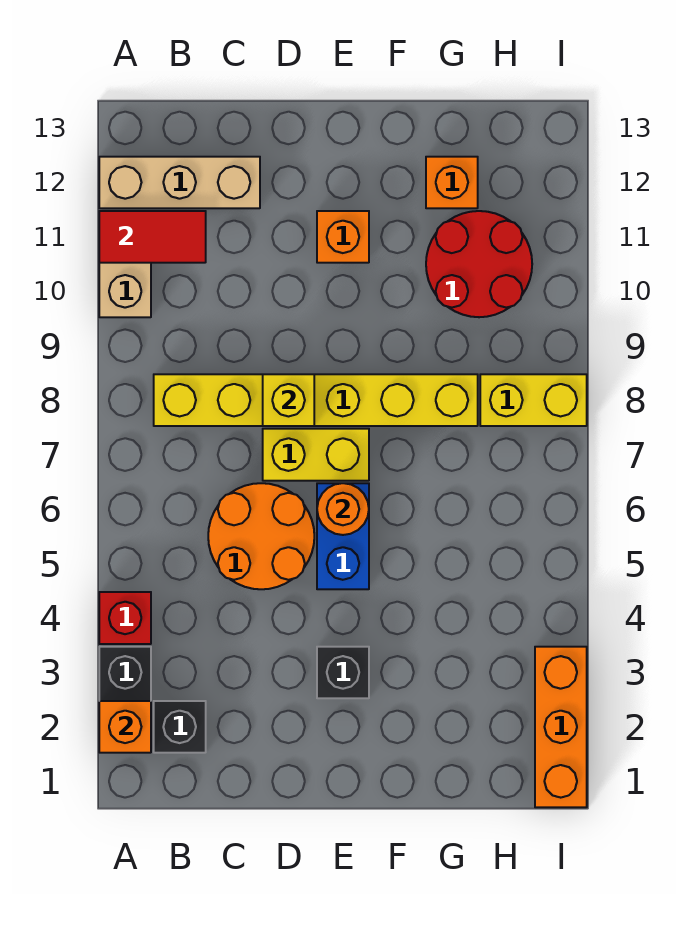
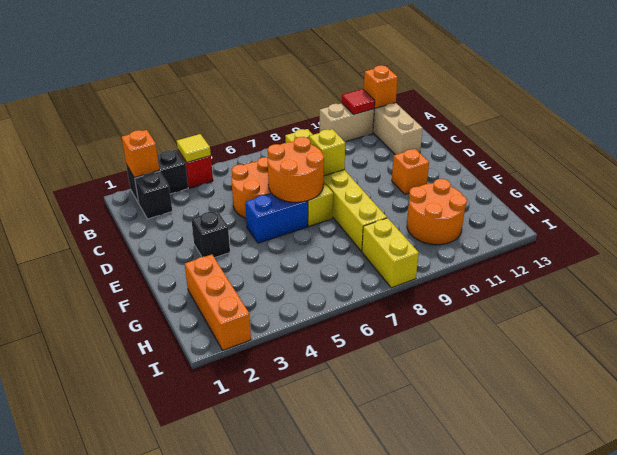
none -> yellow 1x1 tile [177,134,211,162]
red 1x2 tile [99,211,206,263] -> red 1x1 tile [342,89,375,115]
orange 1x1 round brick [317,483,369,535] -> orange 2x2 round brick [267,137,324,202]
red 2x2 round brick [426,211,532,317] -> orange 2x2 round brick [407,179,467,245]
orange 1x1 brick [426,157,478,208] -> orange 1x1 brick moved to [364,65,398,108]
orange 1x3 brick [535,647,587,807] -> orange 1x3 brick turned to [185,255,251,350]

